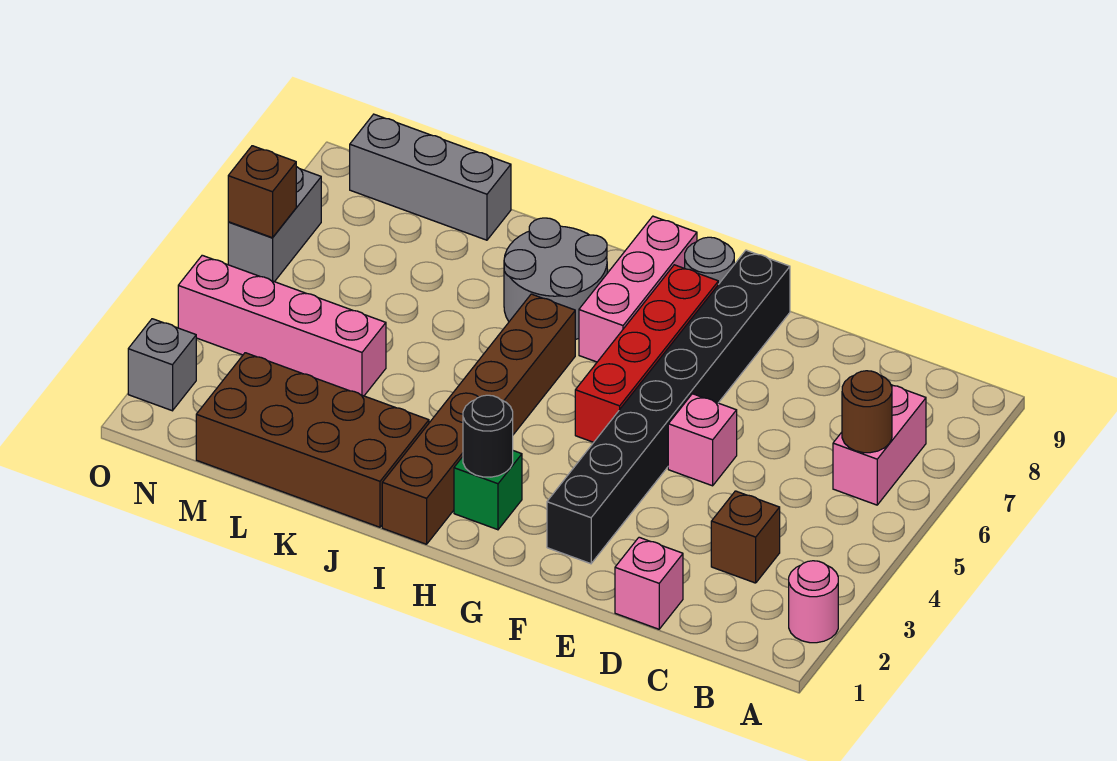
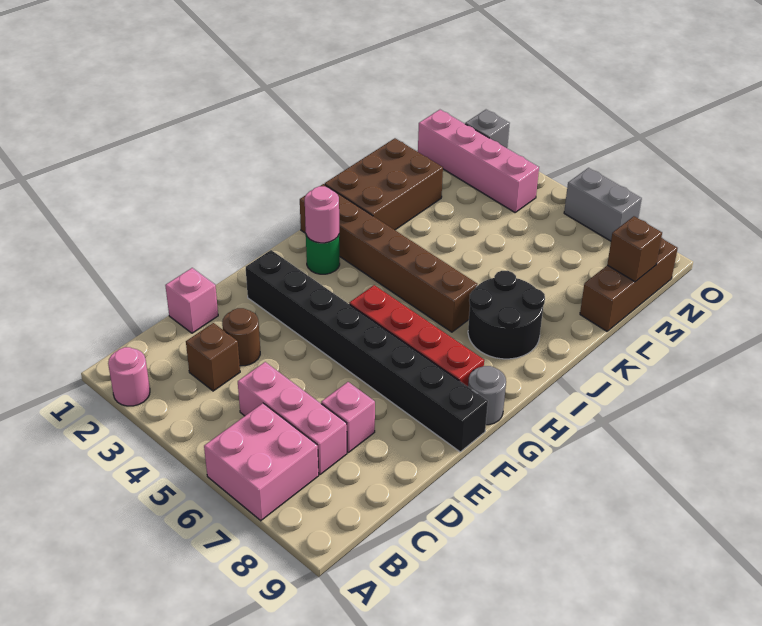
pink 1x2 brick [833,385,926,505] -> pink 2x2 brick [204,403,319,521]
brown 1x1 round brick [842,371,892,453] -> brown 1x1 round brick moved to [222,308,260,366]
pink 1x1 brick [668,394,737,486] -> pink 1x1 brick moved to [321,382,375,452]
green 1x1 brick [454,451,522,530] -> green 1x1 round brick [306,235,340,274]
black 1x1 round brick [463,395,513,477] -> pink 1x1 round brick [305,186,339,243]
pink 1x3 brick [579,216,697,362] -> pink 1x3 brick moved to [238,362,347,475]
grey 2x2 round brick [504,218,607,339] -> black 2x2 round brick [468,271,545,359]
brown 2x4 brick [196,353,429,527] -> brown 2x3 brick [325,138,443,230]
pink 1x4 brick [178,255,386,396] -> pink 1x4 brick turned to [418,110,539,212]
grey 1x3 brick [350,114,511,240] -> brown 1x3 brick [580,237,678,331]
brown 1x1 brick [228,146,296,238] -> brown 1x1 brick moved to [607,216,662,282]

